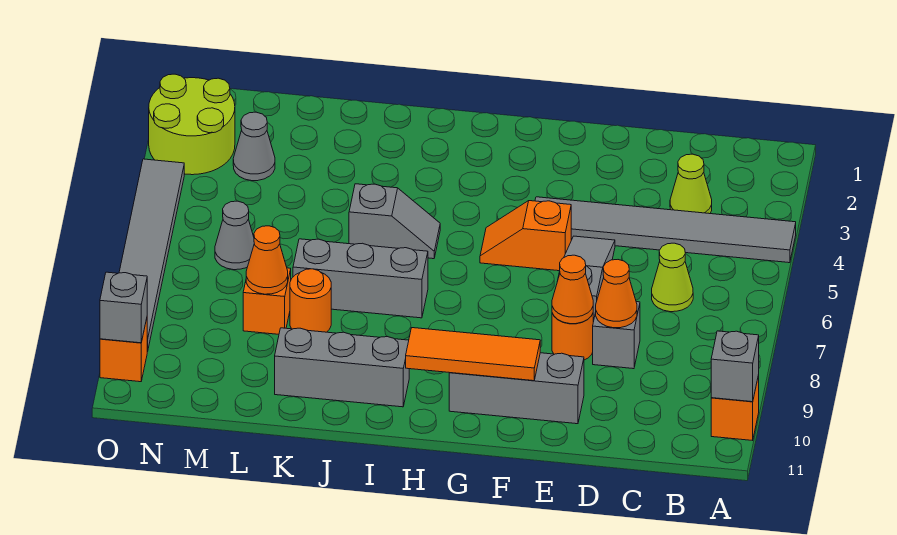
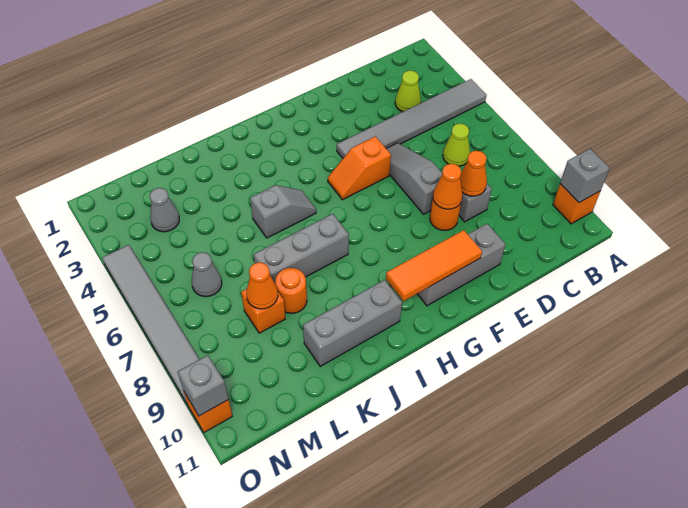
lime 2x2 round brick [149,74,235,175] -> none

